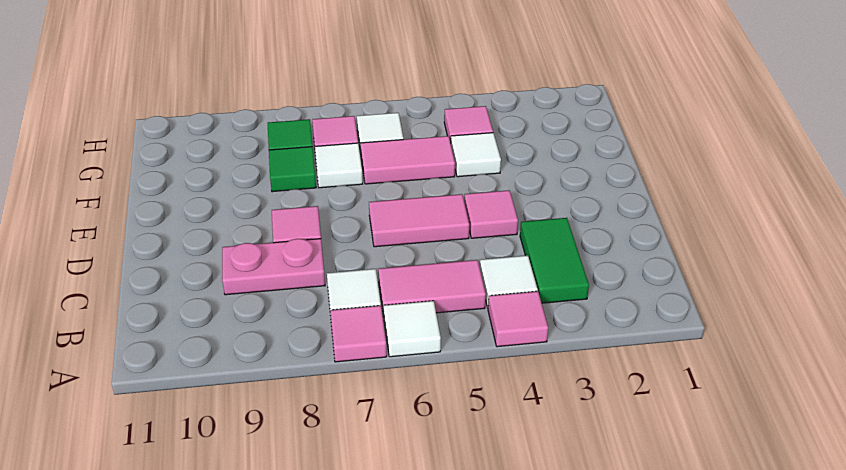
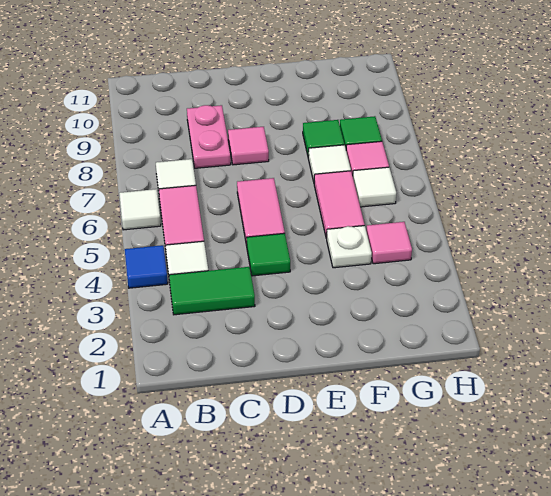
pink 1x1 tile [488,291,548,347] -> blue 1x1 tile [125,245,168,288]
pink 1x1 tile [330,306,387,362] -> none
pink 1x1 tile [464,190,518,238] -> green 1x1 tile [247,233,290,276]
white 1x1 tile [451,133,501,177] -> white 1x1 plate [326,226,372,268]

